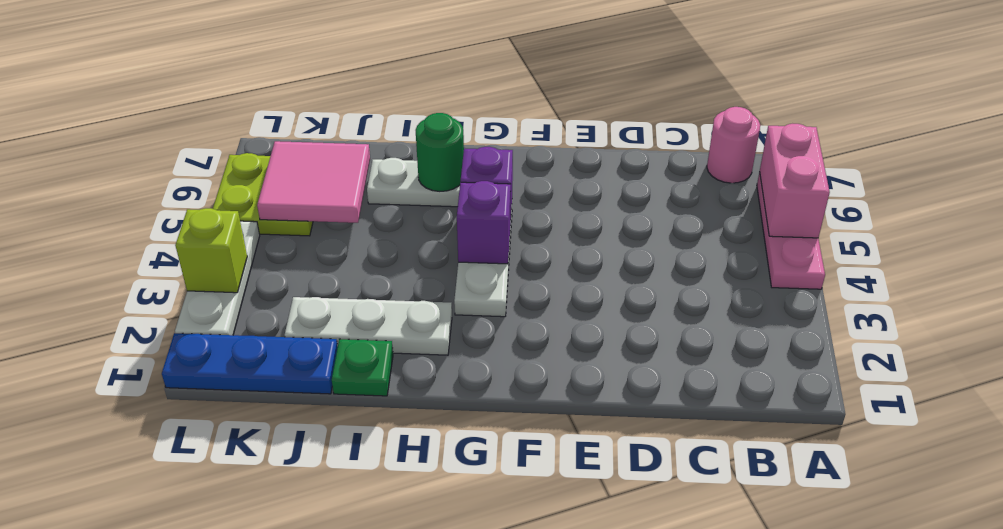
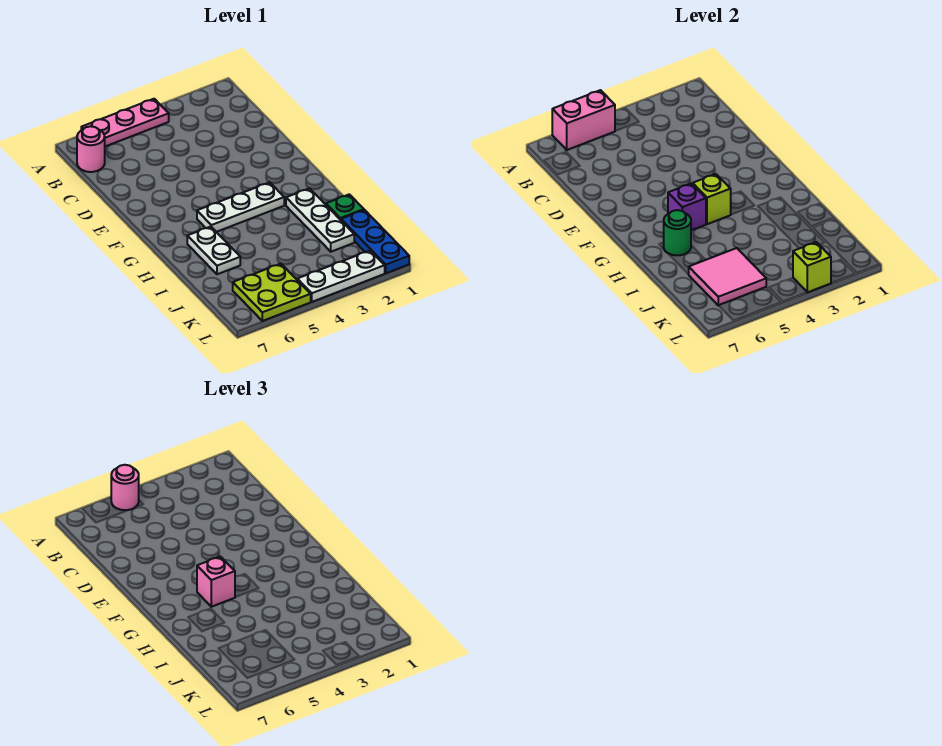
none -> pink 1x1 round brick [111,465,139,510]
purple 1x1 brick [457,181,511,264] -> lime 1x1 brick [693,174,731,224]
none -> pink 1x1 brick [197,556,235,607]

